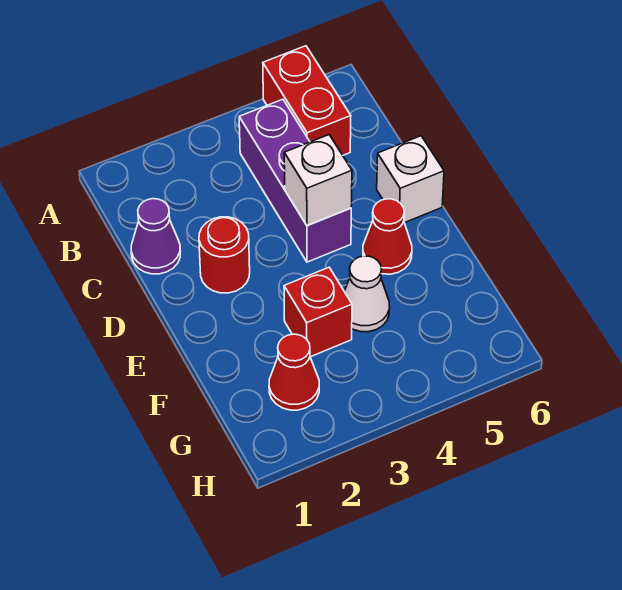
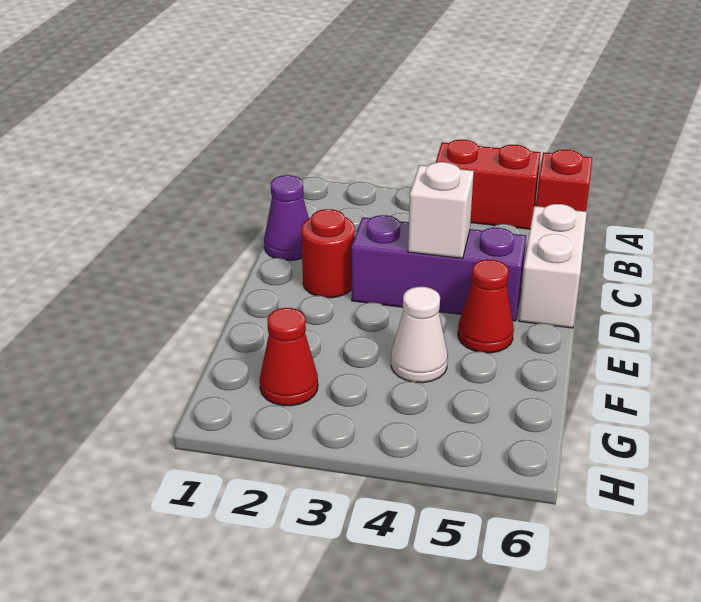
red 1x2 brick [263,46,351,155] -> red 1x2 brick turned to [435,139,541,229]
purple 1x3 brick [239,99,351,262] -> purple 1x3 brick turned to [351,215,526,321]
white 1x1 brick [377,136,444,223] -> white 1x2 brick [519,204,587,328]
red 1x1 brick [284,267,352,357] -> red 1x1 brick moved to [536,150,592,211]

